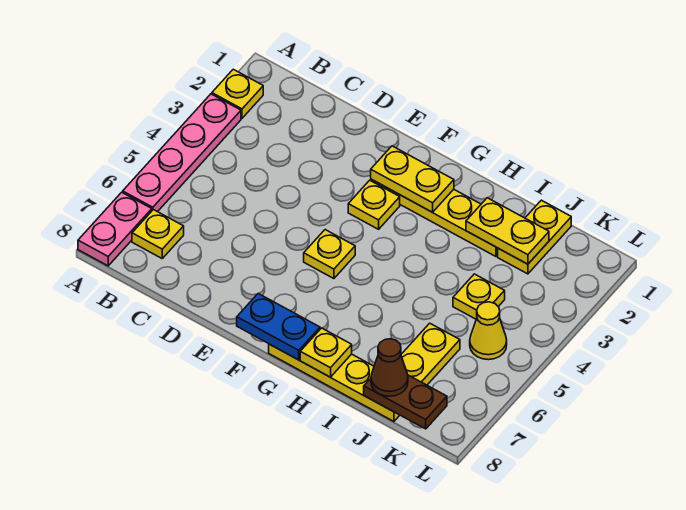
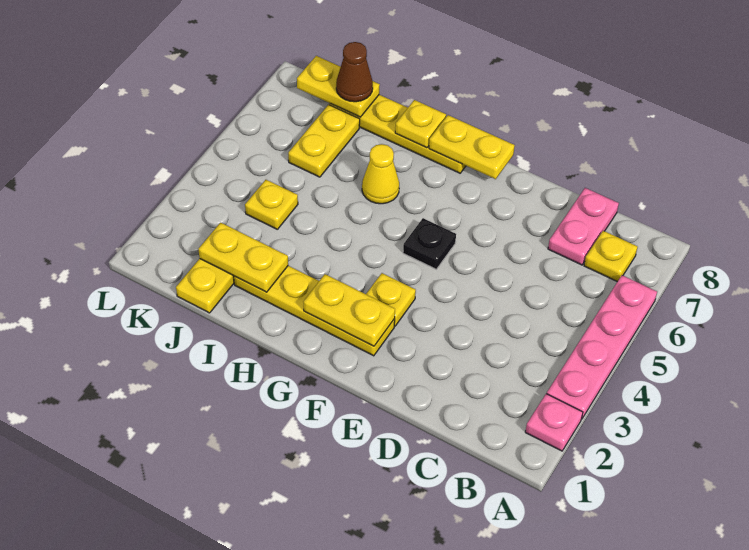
yellow 1x1 plate [212,69,263,118] -> pink 1x1 plate [525,394,583,451]
pink 1x2 plate [78,192,152,266] -> pink 1x2 plate moved to [548,188,619,265]
yellow 1x1 plate [304,230,355,279] -> black 1x1 plate [403,218,456,269]
blue 1x2 plate [237,294,320,360] -> yellow 1x2 plate [429,115,515,179]
brown 1x2 plate [364,375,447,429] -> yellow 1x2 plate [297,56,380,117]
yellow 1x1 cone [470,302,507,360] -> yellow 1x1 cone moved to [362,144,399,204]

